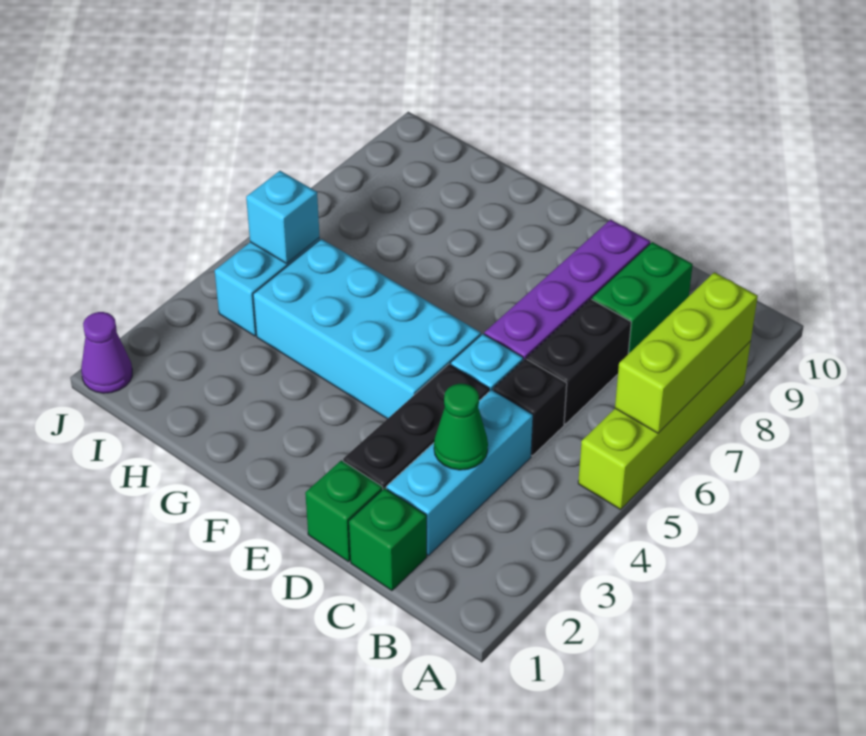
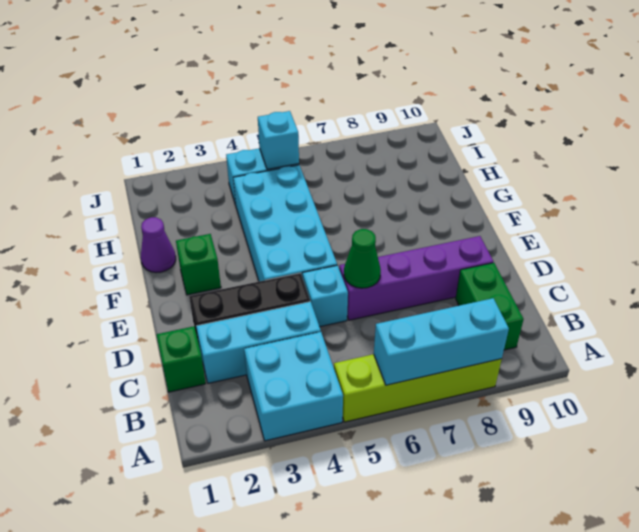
none -> cyan 2x2 brick [244,332,343,441]
lime 1x3 brick [615,272,758,433] -> cyan 1x3 brick [374,298,509,385]
green 1x1 cone [434,384,488,470] -> green 1x1 cone moved to [344,229,381,288]
black 1x1 brick [493,359,567,456] -> none
black 1x2 brick [527,299,631,424] -> none
green 1x2 brick [592,242,693,354] -> green 1x2 brick turned to [456,263,524,350]
green 1x1 brick [305,460,383,562] -> green 1x1 brick moved to [176,234,221,295]
purple 1x1 cone [81,312,132,393] -> purple 1x1 cone moved to [141,217,176,273]

